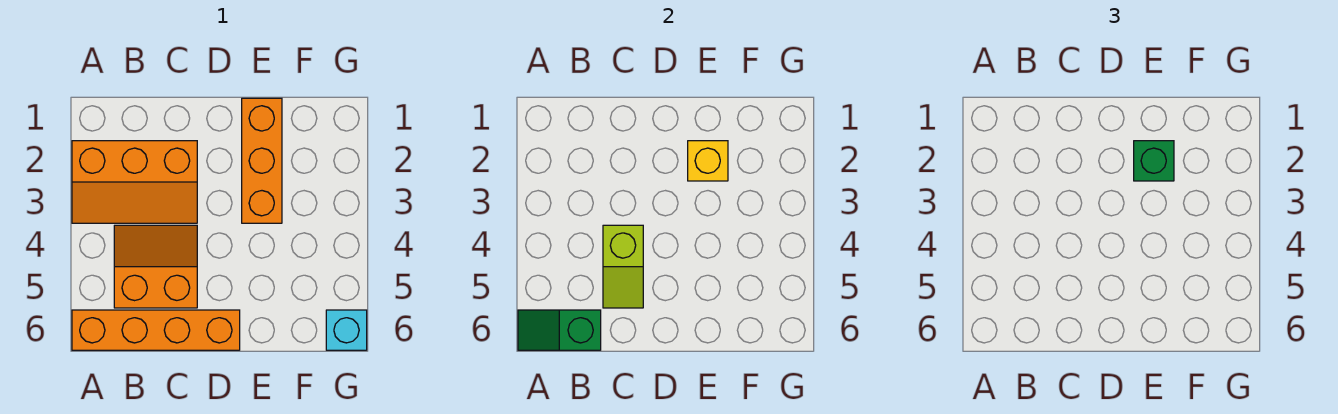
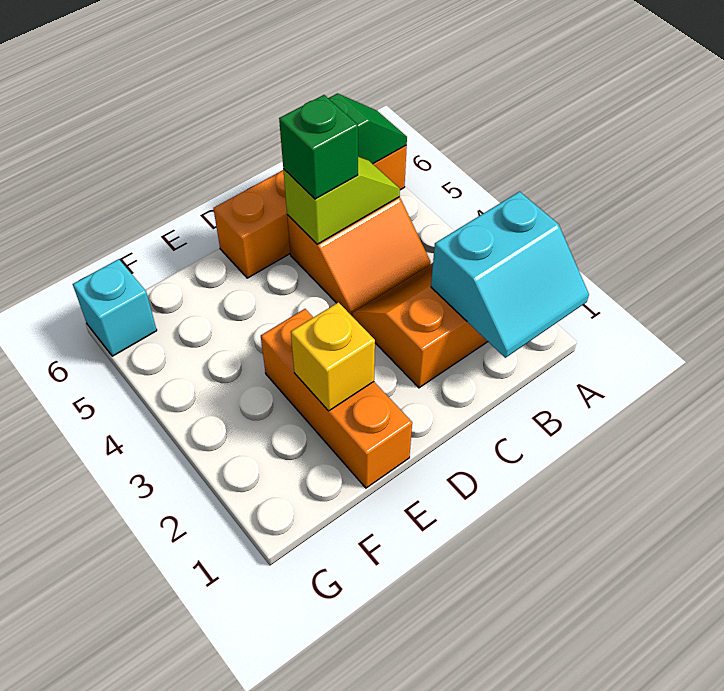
none -> cyan 2x2 slope [431,192,589,358]
lime 1x2 slope [603,225,643,308] -> lime 1x2 slope turned to [283,157,400,244]
green 1x1 brick [1134,141,1174,181] -> green 1x1 brick moved to [279,95,358,199]

